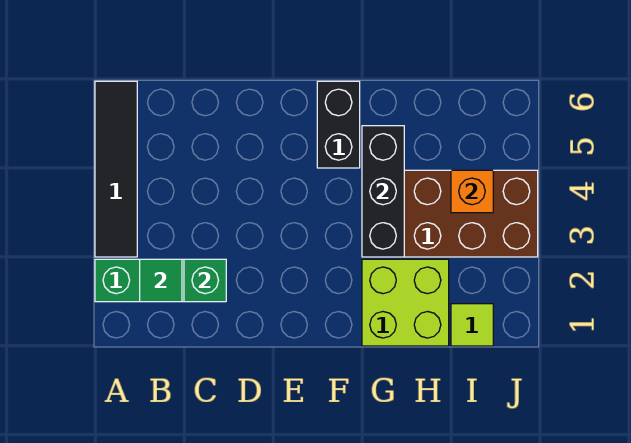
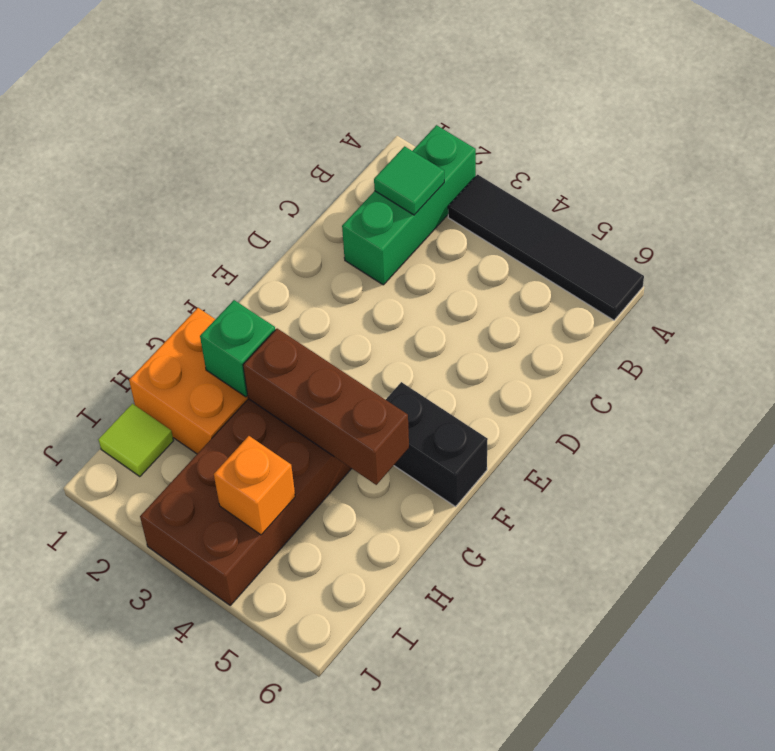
green 1x1 brick [184,259,226,302] -> green 1x1 brick moved to [200,300,275,397]
lime 2x2 brick [362,259,449,346] -> orange 2x2 brick [129,308,248,454]
black 1x3 brick [362,126,404,257] -> brown 1x3 brick [243,329,409,485]

